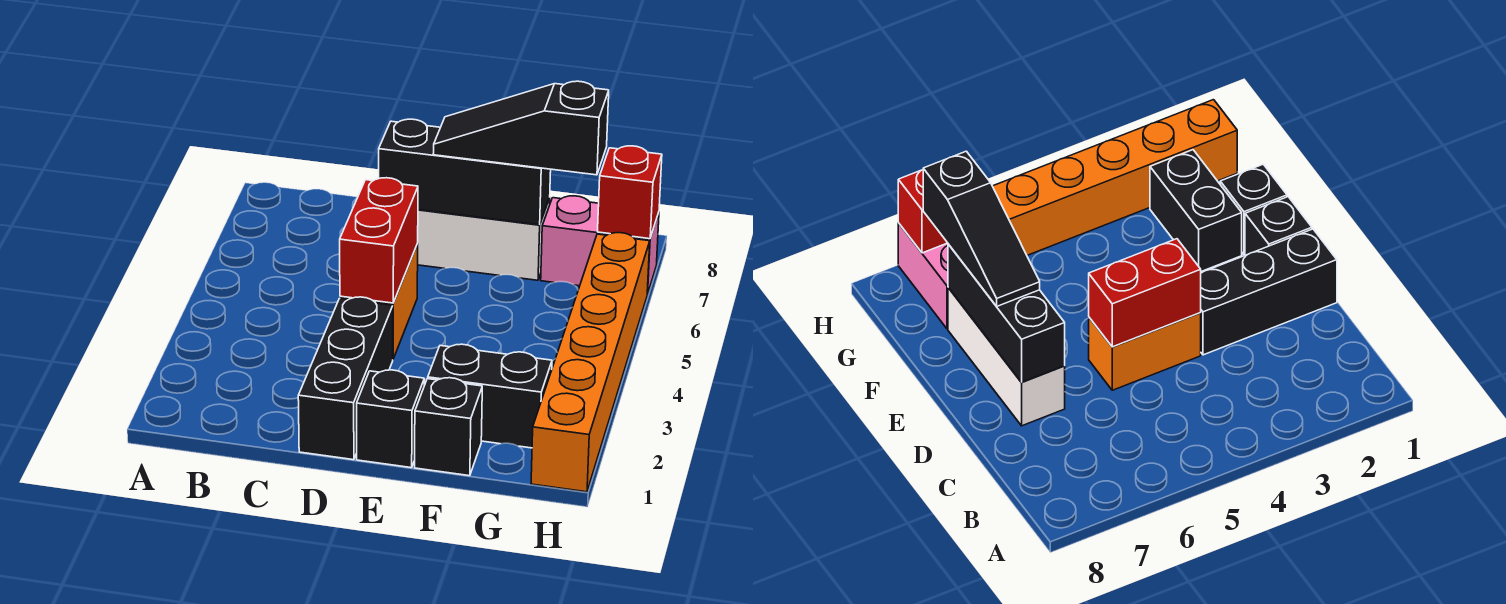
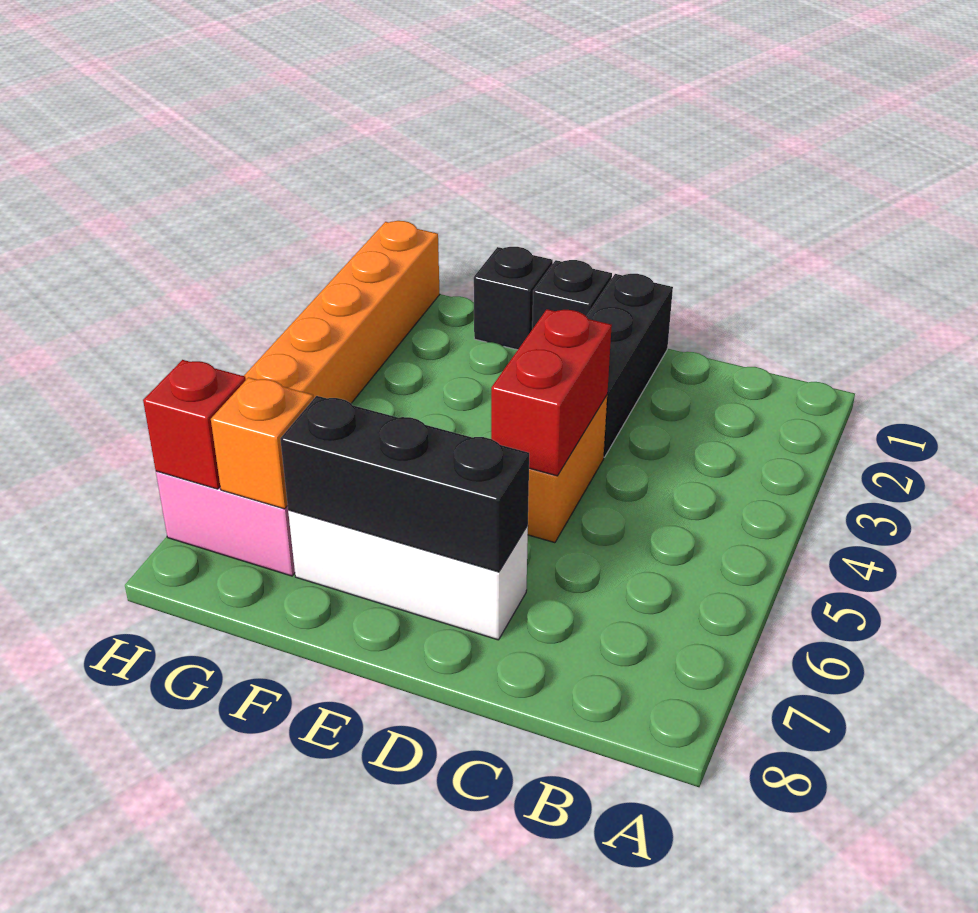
black 1x3 slope [433,81,609,175] -> none
black 1x2 brick [428,344,552,448] -> none
none -> orange 1x1 brick [211,377,313,509]

